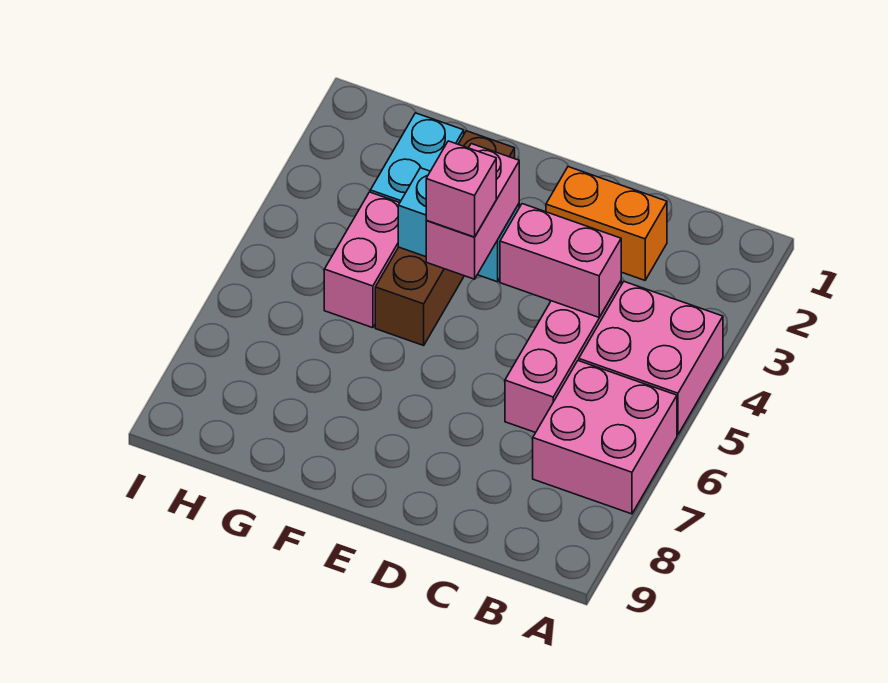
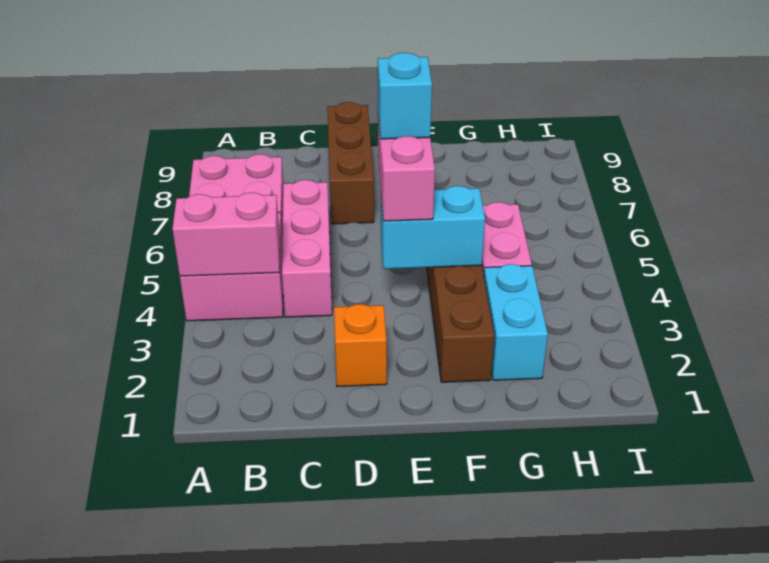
orange 1x2 brick [546,167,667,280] -> orange 1x1 brick [334,304,387,387]
pink 1x2 brick [500,204,621,317] -> pink 1x2 brick moved to [172,193,280,276]
none -> brown 1x3 brick [327,102,374,224]
pink 1x1 brick [426,141,496,237] -> cyan 1x1 brick [378,53,432,139]

